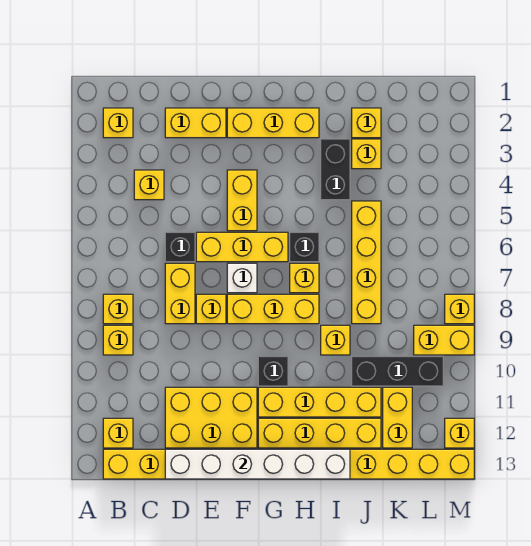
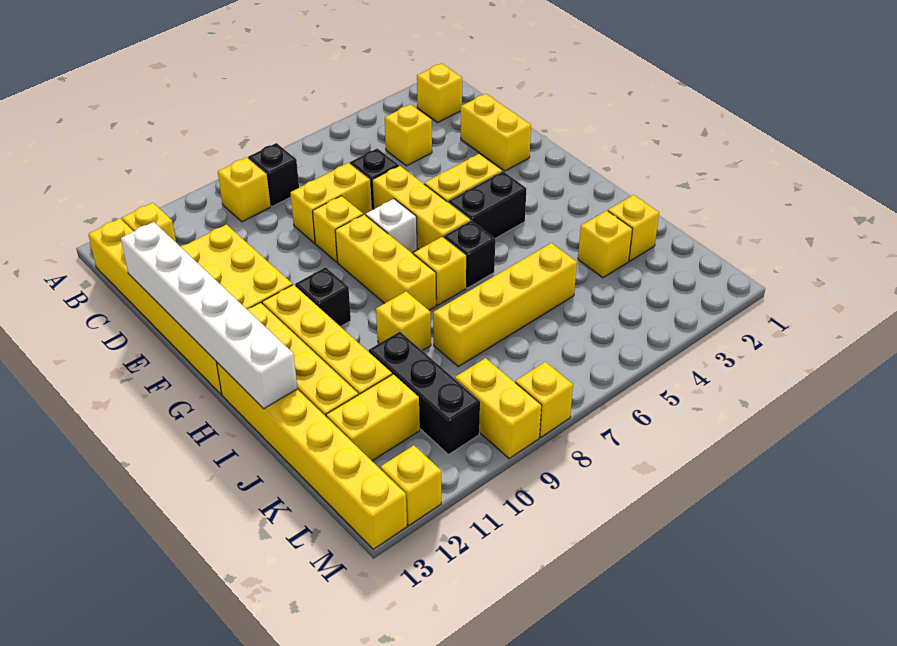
yellow 1x1 brick [103,294,133,324] -> black 1x1 brick [248,143,299,206]
yellow 1x3 brick [227,108,319,138] -> none
black 1x2 brick [321,139,350,200] -> black 1x2 brick moved to [448,171,527,238]

